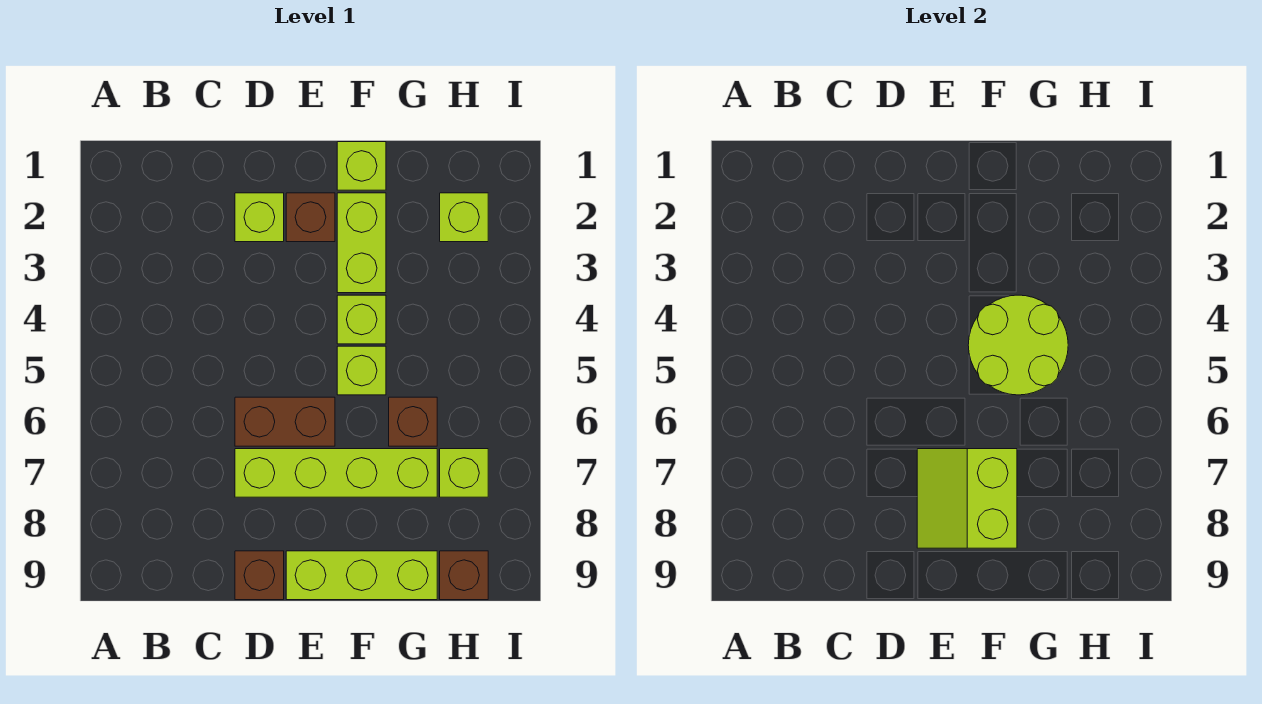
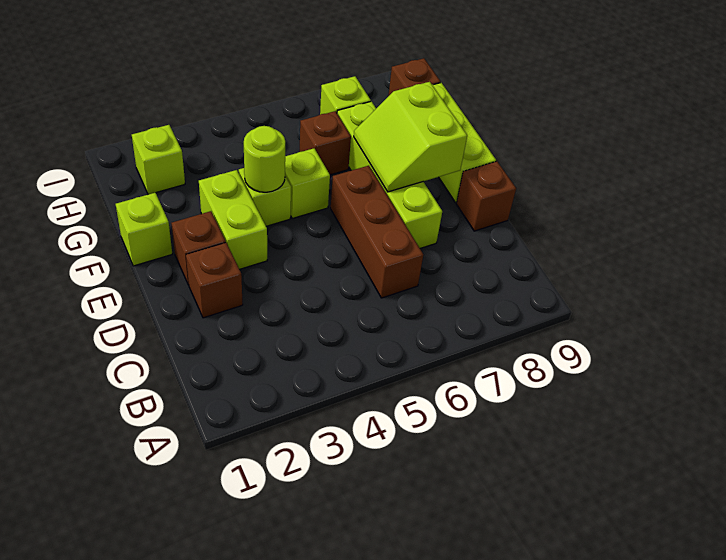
lime 1x1 brick [235,193,284,242] -> brown 1x1 brick [186,243,243,318]
brown 1x2 brick [235,397,335,446] -> brown 1x3 brick [331,166,423,298]
lime 2x2 slope [917,449,1017,548] -> lime 2x2 slope turned to [354,82,467,192]
lime 1x2 brick [337,193,386,293] -> lime 1x2 brick turned to [199,170,267,269]
lime 2x2 round brick [968,295,1068,395] -> lime 1x1 round brick [244,126,285,192]

